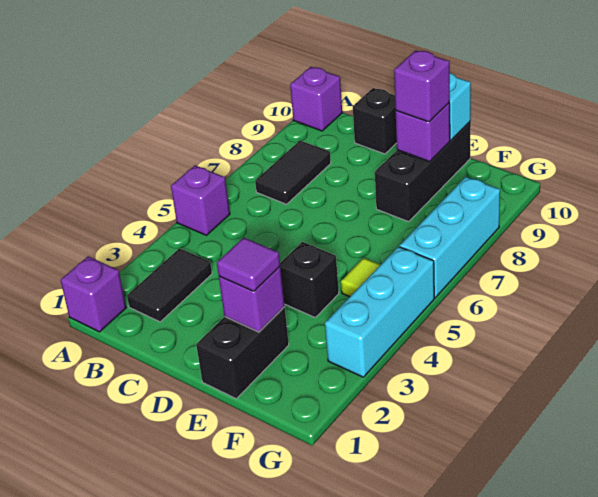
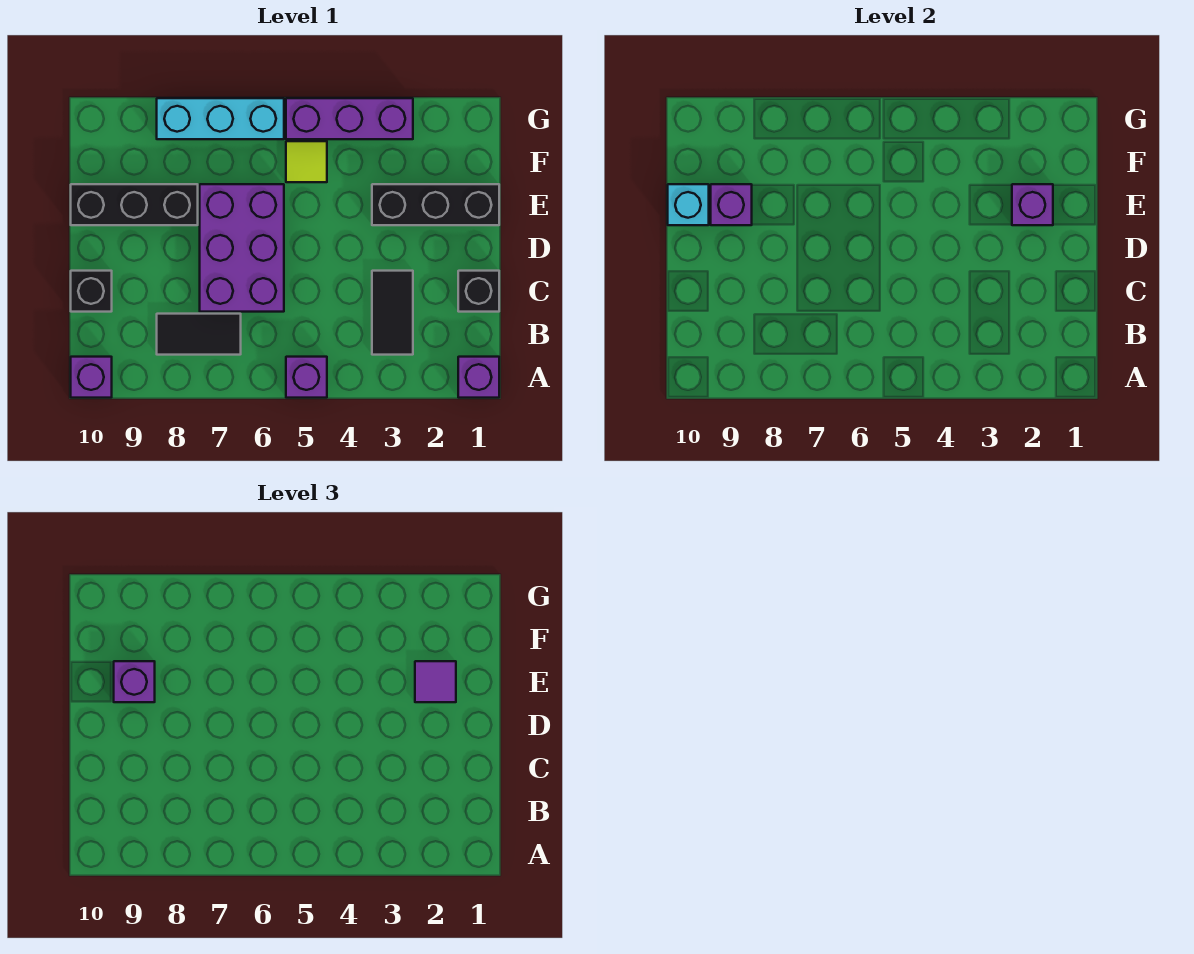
black 1x2 tile [127,248,212,322] -> black 1x2 tile turned to [372,271,413,355]
none -> purple 2x3 brick [200,184,284,312]
black 1x2 brick [196,307,289,399] -> black 1x3 brick [372,184,499,225]
black 1x1 brick [280,242,339,317] -> black 1x1 brick moved to [458,271,499,312]
cyan 1x3 brick [325,247,434,377] -> purple 1x3 brick [286,98,413,139]

